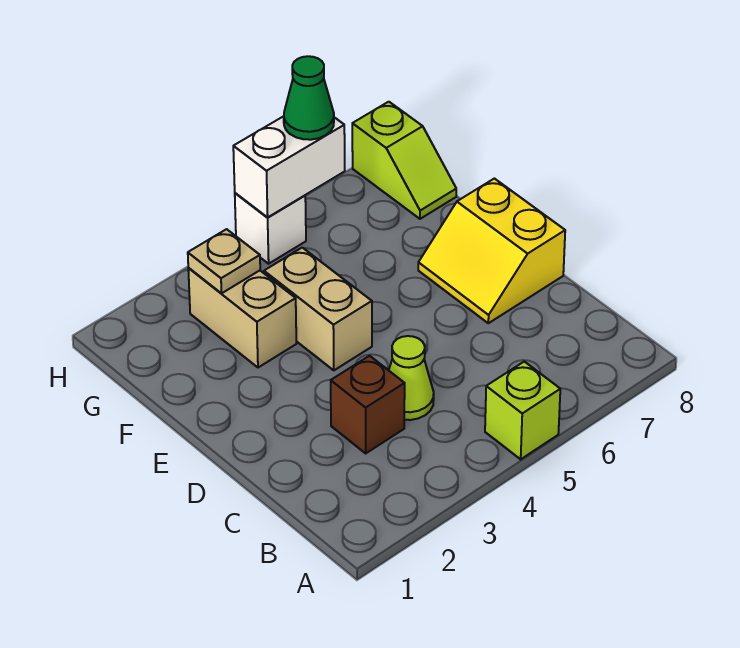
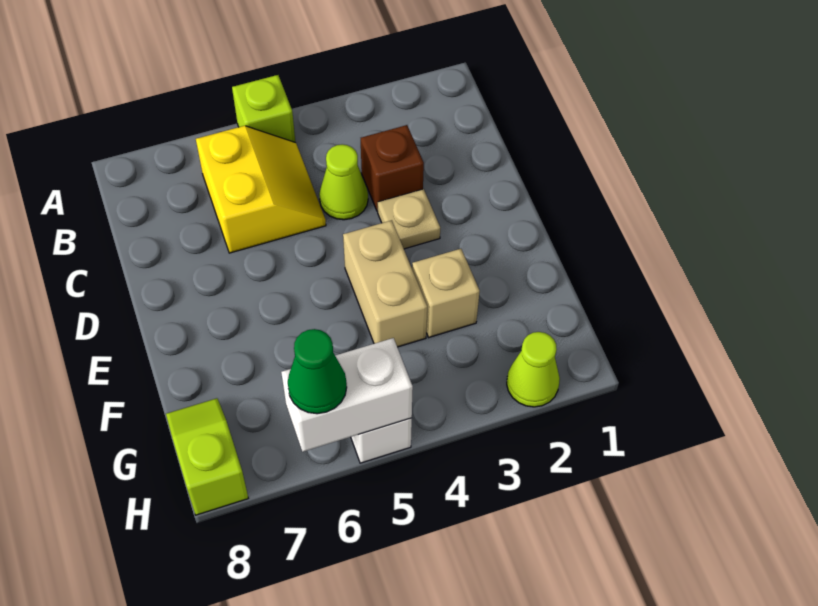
yellow 2x2 slope [418,179,565,323] -> yellow 2x2 slope moved to [196,126,326,253]
tan 1x2 brick [188,268,296,368] -> tan 1x1 brick [412,249,480,337]
tan 1x1 plate [188,229,260,293] -> tan 1x1 plate moved to [378,189,440,249]
none -> lime 1x1 cone [507,332,560,407]

